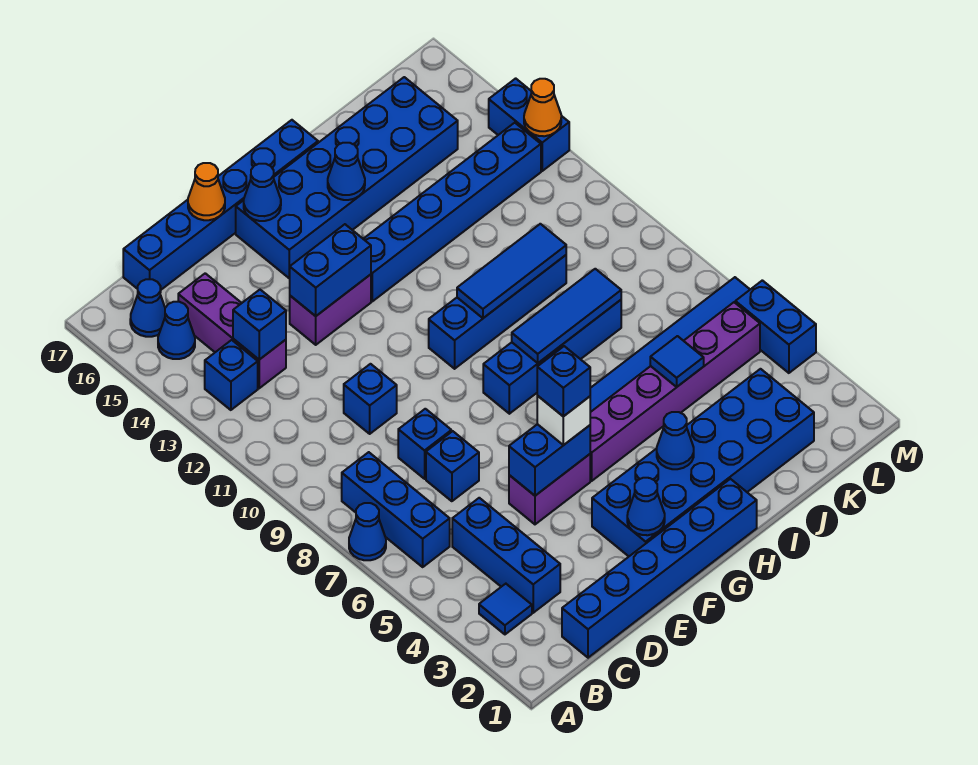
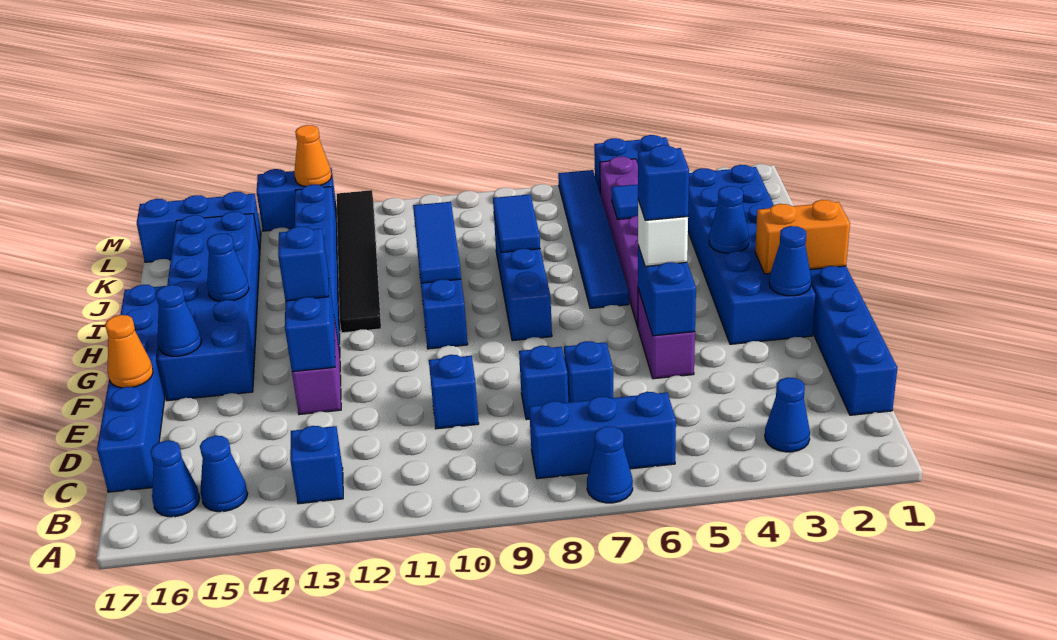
blue 1x1 tile [479,584,532,634] -> blue 1x1 cone [765,377,810,452]
blue 1x3 brick [452,498,560,613] -> blue 1x3 brick moved to [137,192,261,262]
purple 1x3 brick [178,273,286,388] -> none
blue 1x1 brick [233,290,286,360] -> blue 1x1 brick moved to [278,226,329,301]
none -> orange 1x2 brick [755,200,850,274]
blue 1x3 tile [512,269,621,363] -> blue 1x2 tile [493,194,540,252]
none -> black 1x6 tile [337,190,381,333]

